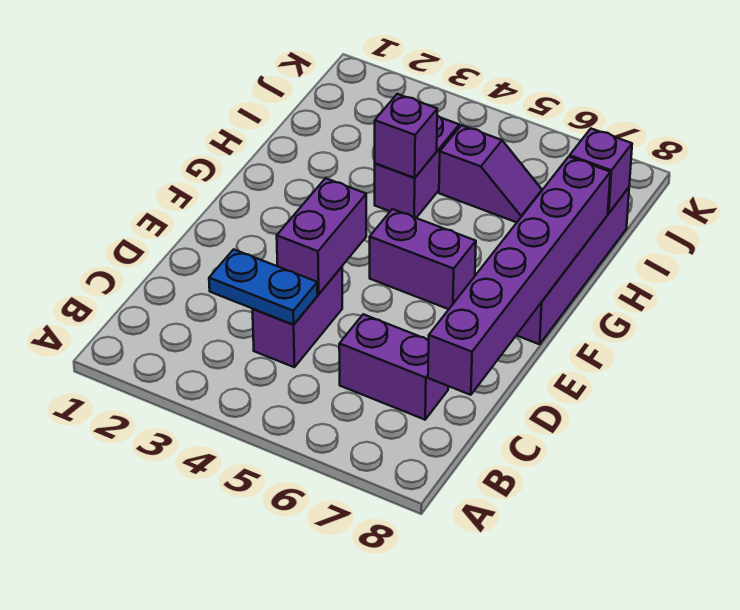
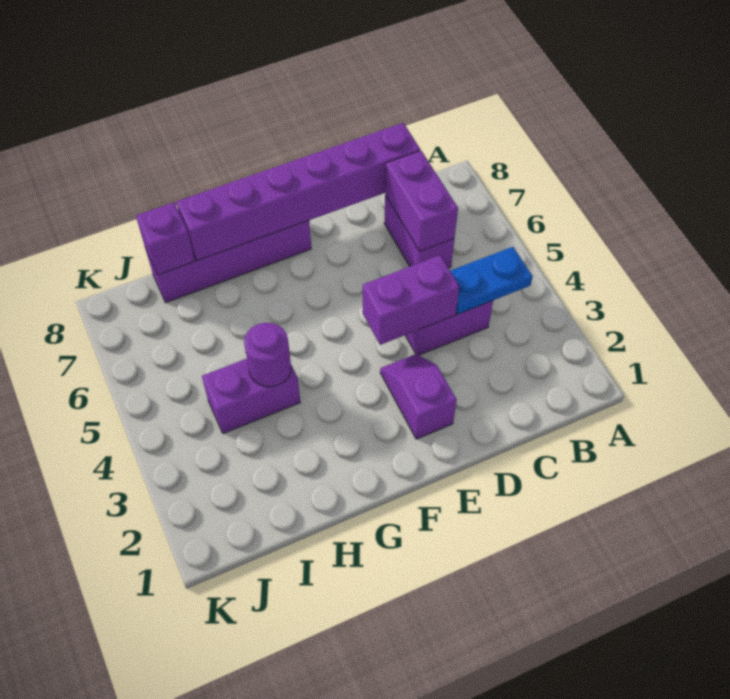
blue 1x2 plate [209,249,318,325] -> blue 1x2 plate turned to [450,247,533,314]
purple 1x2 brick [370,209,476,309] -> purple 1x2 brick moved to [385,151,458,251]
purple 1x1 brick [375,94,437,178] -> purple 1x1 round brick [244,323,291,387]
purple 1x2 slope [439,125,542,222] -> purple 1x2 slope moved to [380,354,457,439]

